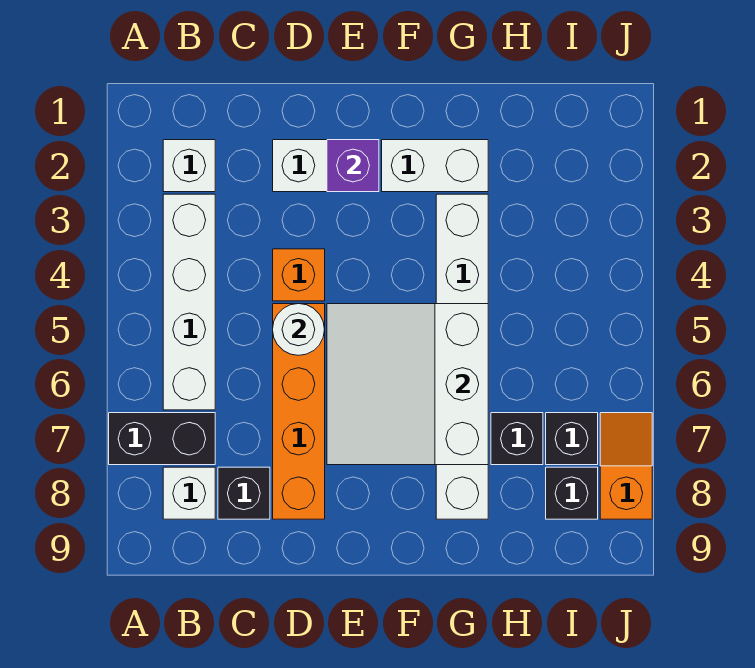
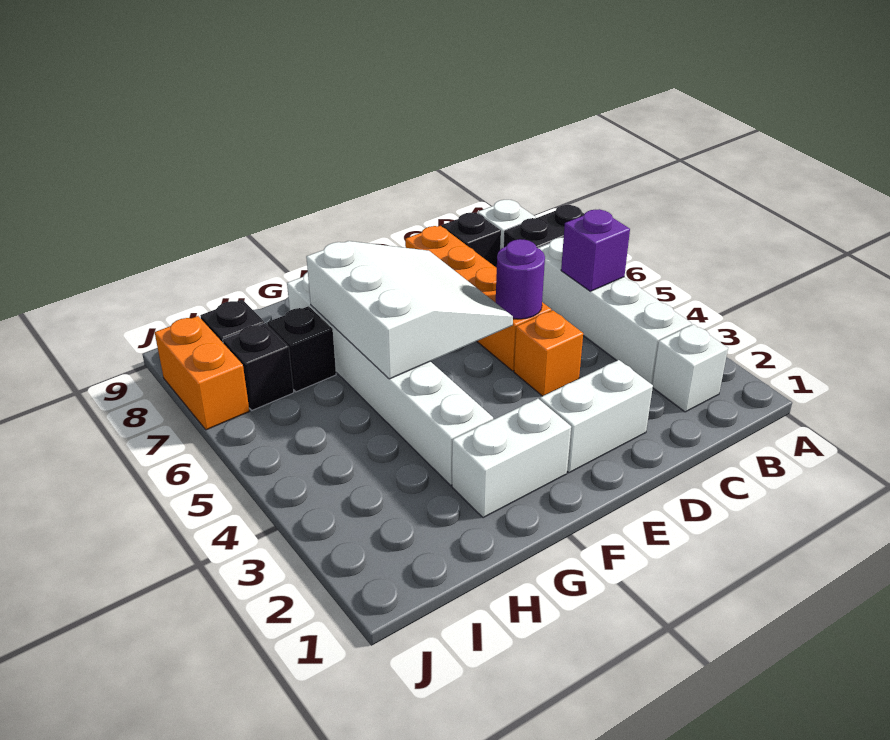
white 1x1 round brick [273,304,325,355] -> purple 1x1 round brick [496,239,545,319]
purple 1x1 brick [327,140,379,192] -> purple 1x1 brick moved to [561,209,630,291]
orange 1x2 slope [600,413,652,519] -> orange 1x2 brick [155,316,249,430]

